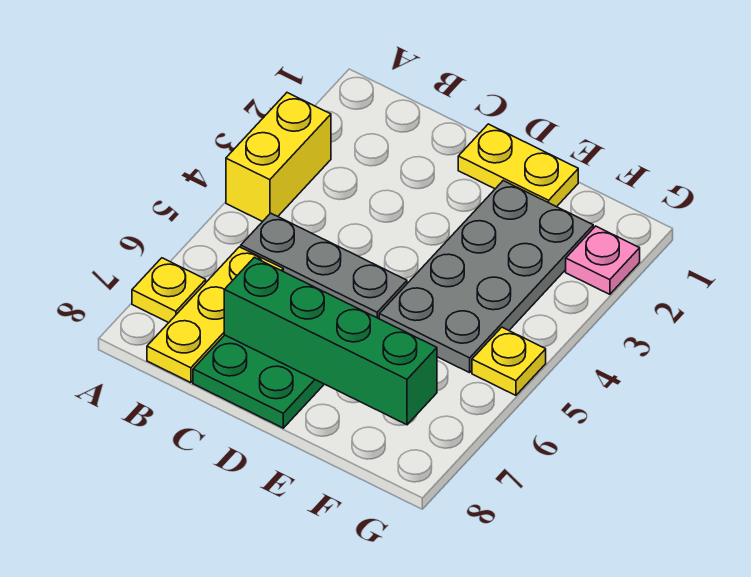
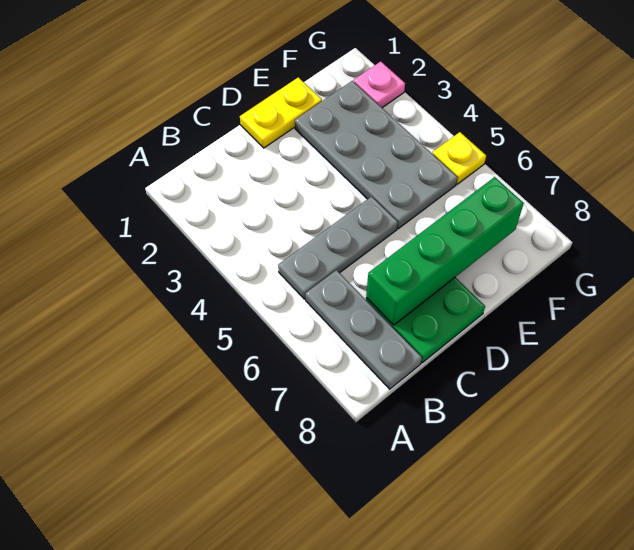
yellow 1x2 brick [226,93,331,222] -> none
yellow 1x1 plate [132,258,206,323] -> none
yellow 1x3 plate [147,247,283,383] -> grey 1x3 plate [305,270,422,389]

